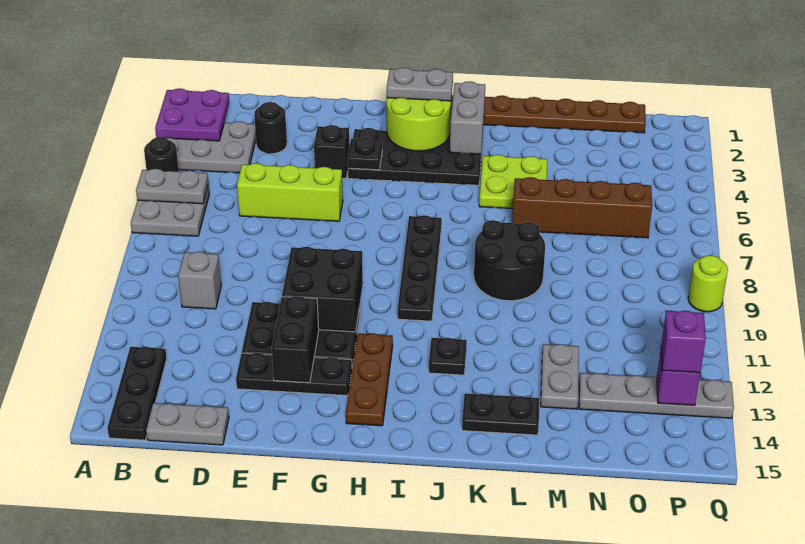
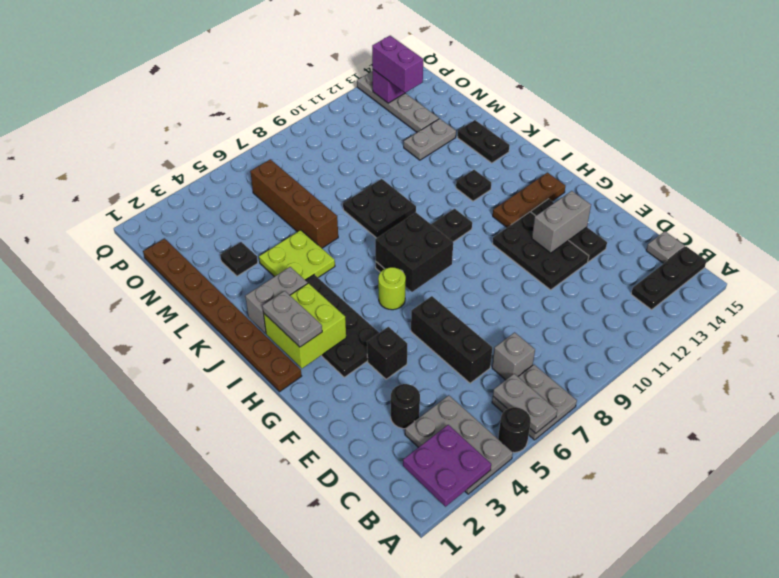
grey 1x1 brick [178,252,221,309] -> grey 1x1 brick moved to [492,332,535,380]
grey 1x2 plate [146,403,229,445] -> grey 1x1 plate [646,231,685,263]
lime 1x3 brick [237,163,343,221] -> black 1x3 brick [411,296,492,383]
black 2x2 brick [282,247,363,332] -> black 2x2 brick moved to [375,213,453,292]
black 1x2 brick [272,296,319,383] -> grey 1x2 brick [532,191,591,253]
black 1x1 plate [348,137,382,170] -> black 1x1 plate moved to [220,242,258,276]
lime 2x2 round brick [387,98,451,151] -> lime 2x2 brick [263,283,346,368]
black 2x2 round brick [474,220,545,301] -> black 2x2 plate [343,179,416,238]
purple 1x1 brick [661,311,706,373] -> purple 1x2 brick [372,36,423,93]
lime 1x1 round brick [688,255,728,312] -> lime 1x1 round brick moved to [378,267,406,310]

